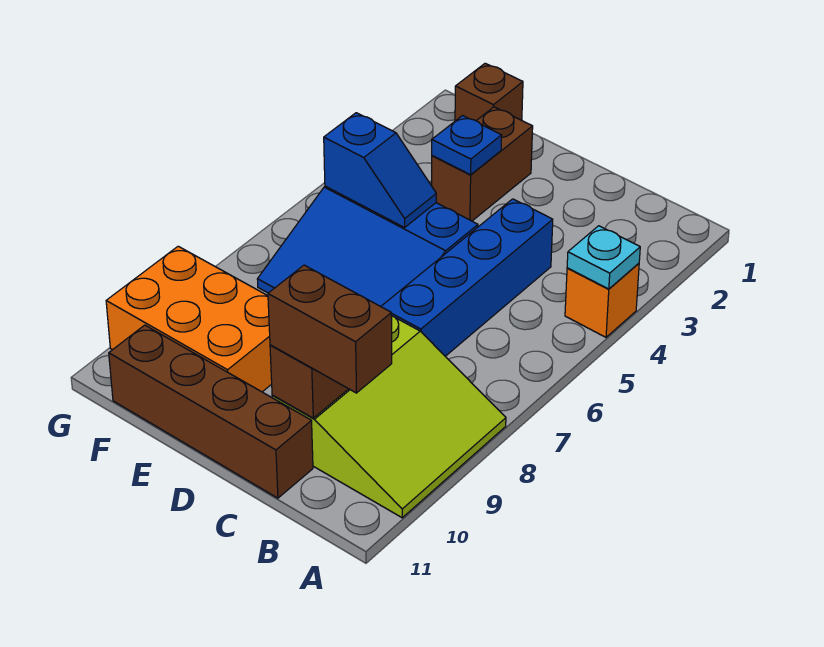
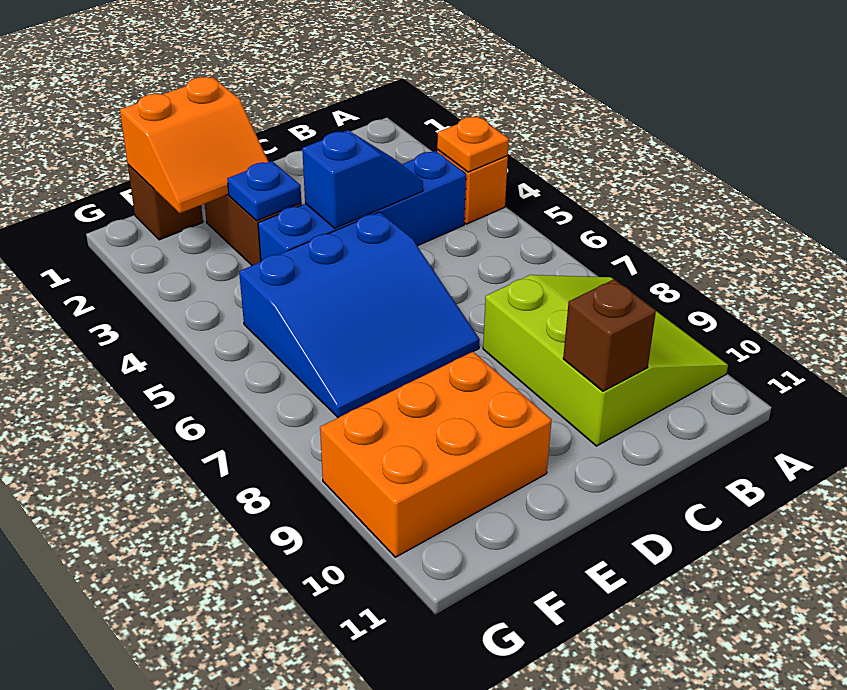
cyan 1x1 plate [567,226,640,289] -> orange 1x1 plate [437,116,509,172]
brown 1x2 brick [268,265,392,393] -> none
blue 1x4 brick [381,199,553,356] -> blue 1x4 brick turned to [258,151,466,261]
brown 1x4 brick [109,325,313,498] -> none
none -> orange 2x2 slope [120,77,269,213]
blue 1x2 slope [324,113,436,227] -> blue 1x2 slope moved to [302,130,423,228]

